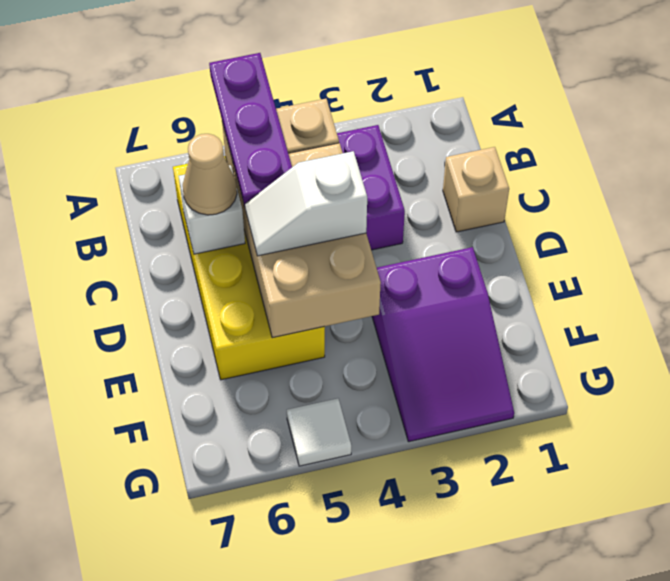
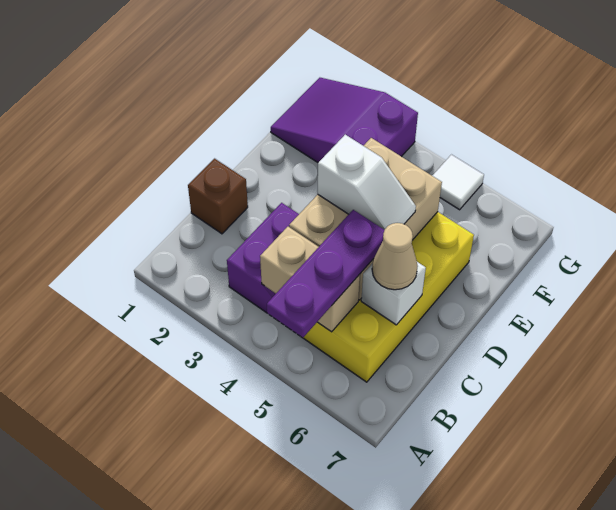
tan 1x1 brick [443,147,509,232] -> brown 1x1 brick [188,159,248,234]
purple 2x3 slope [372,247,514,442] -> purple 2x3 slope turned to [271,78,418,162]

